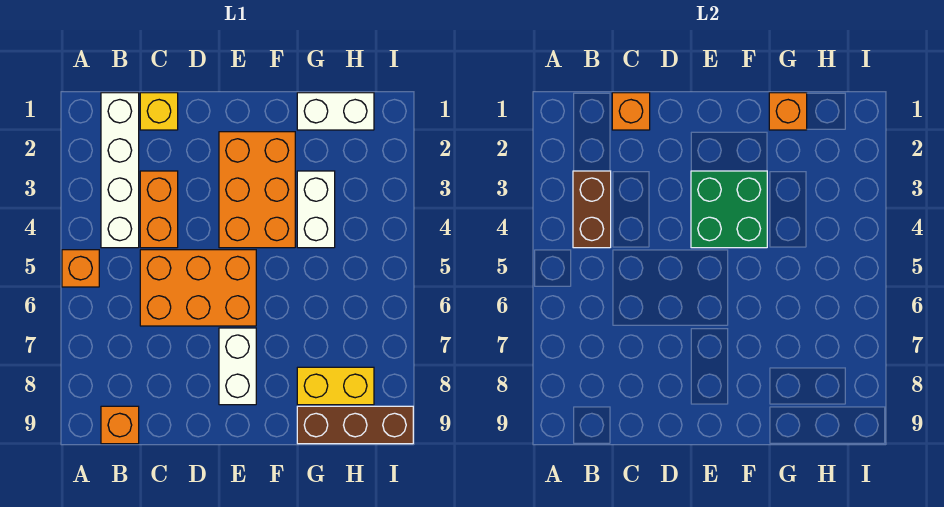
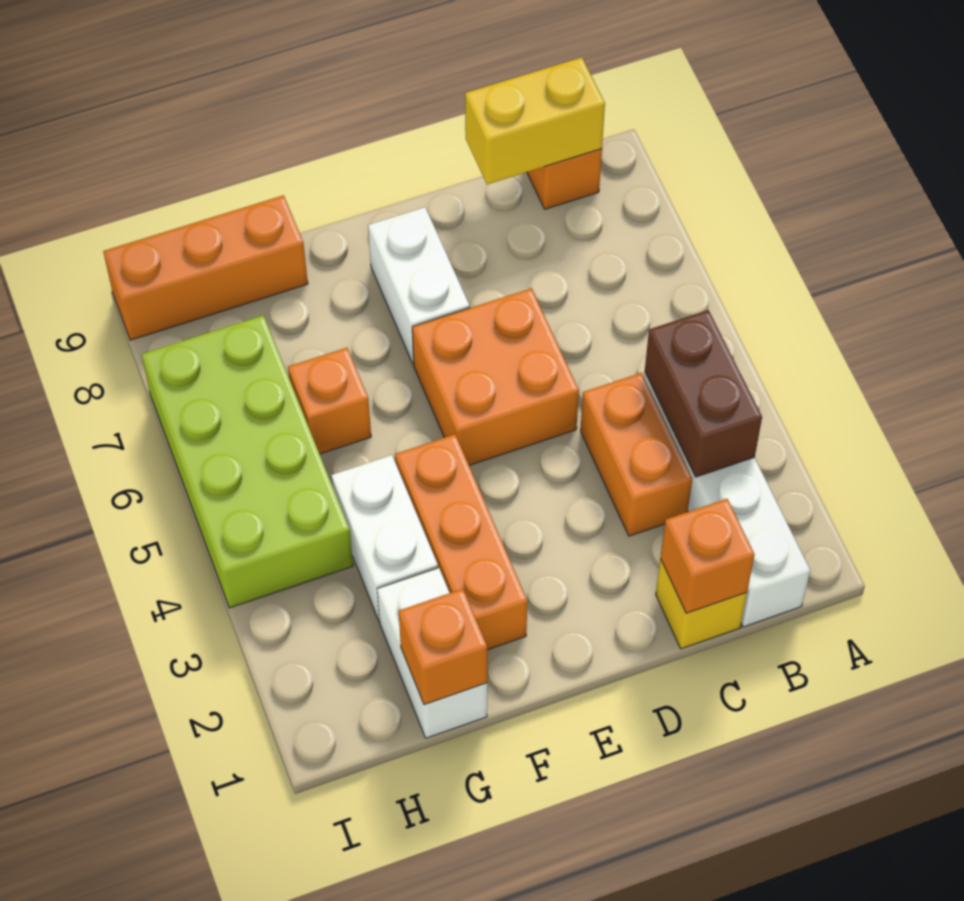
orange 1x1 brick [62,250,99,287] -> orange 1x1 brick moved to [288,348,371,454]
orange 2x3 brick [140,250,256,326] -> orange 2x2 brick [412,288,579,465]
orange 2x3 brick [219,132,295,248] -> orange 1x3 brick [395,434,527,650]
green 2x2 brick [691,171,767,248] -> none
white 1x2 brick [297,93,374,130] -> white 1x2 brick turned to [377,568,487,738]
yellow 1x2 brick [297,367,374,405] -> yellow 1x2 brick moved to [465,57,605,184]
brown 1x3 brick [297,406,413,444] -> orange 1x3 brick [103,195,308,340]
none -> lime 2x4 brick [141,315,353,608]

